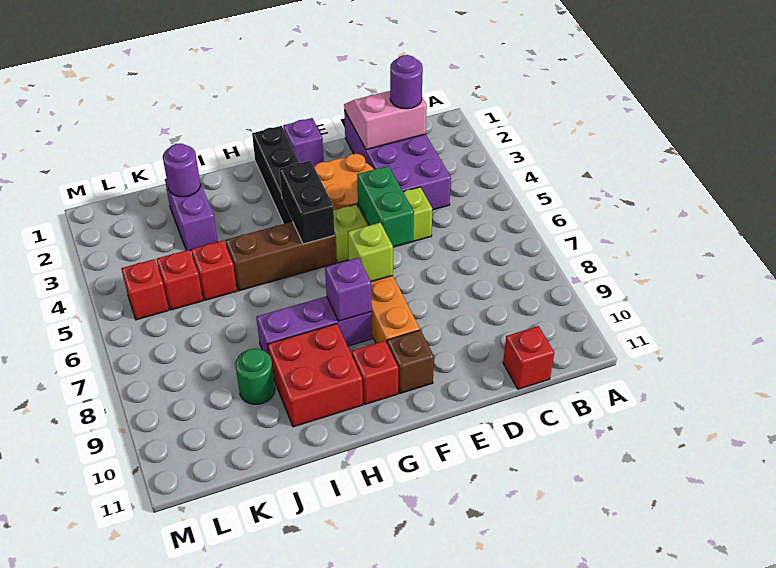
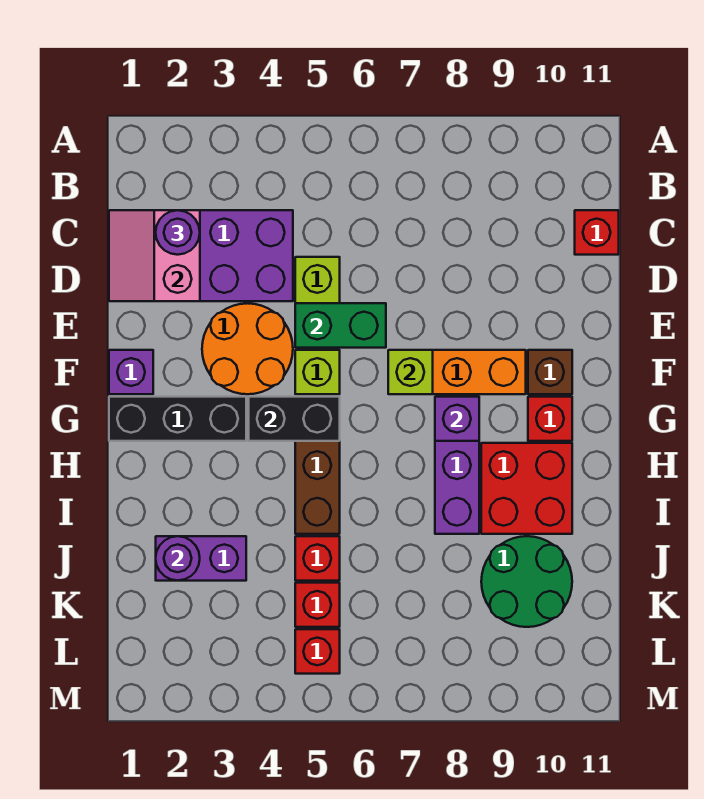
green 1x1 round brick [235,349,275,404] -> green 2x2 round brick [481,536,572,627]

